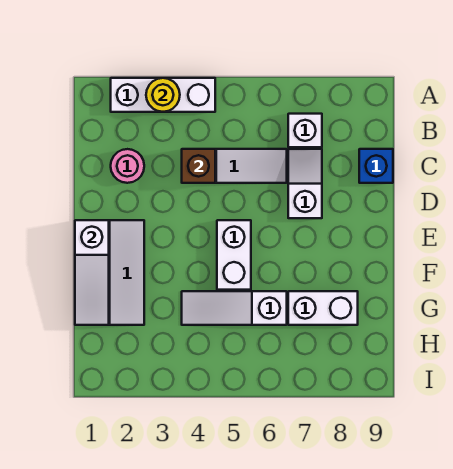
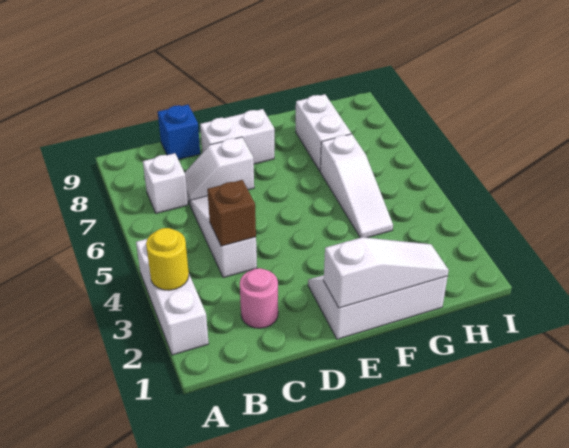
white 1x2 brick [217,220,251,290] -> white 1x2 brick moved to [200,109,274,164]

